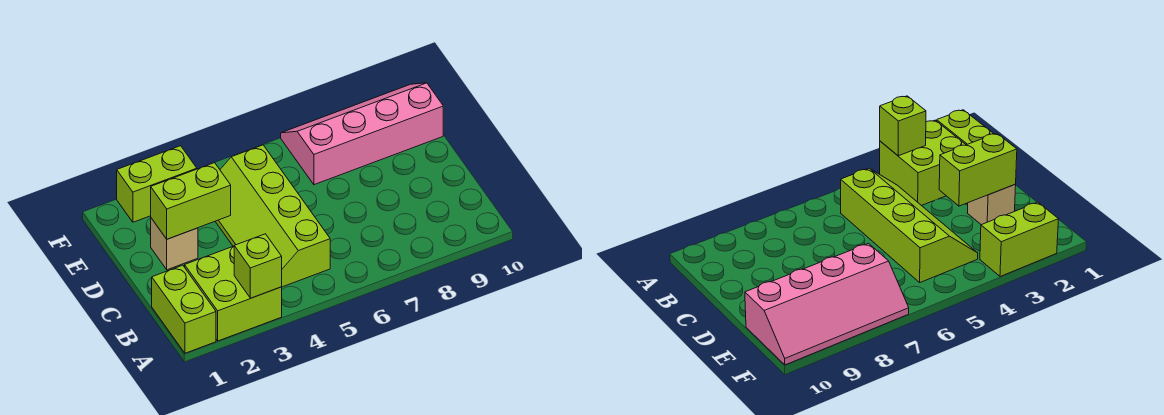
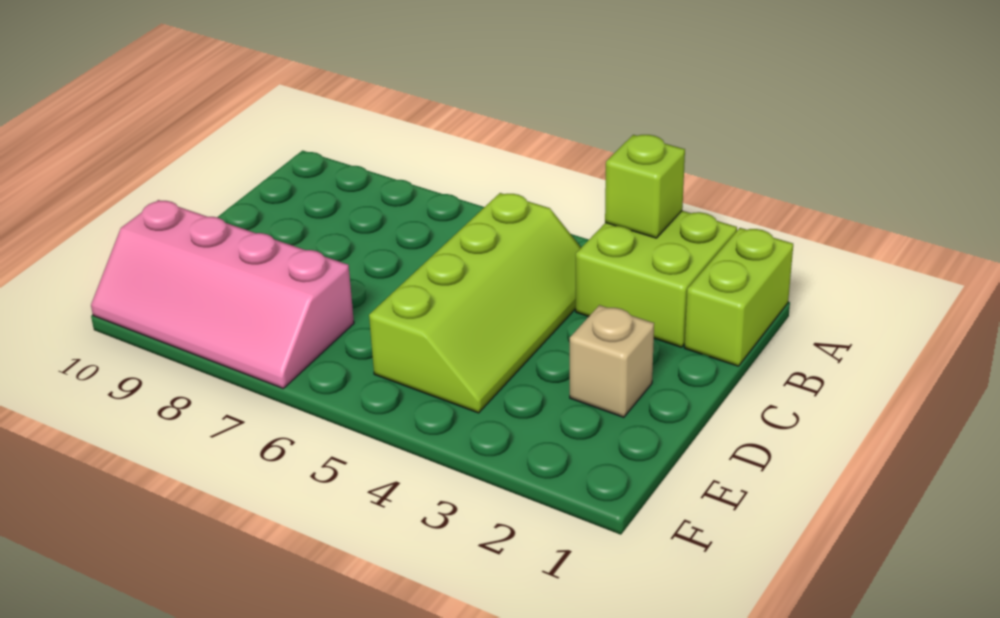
lime 1x2 brick [151,163,231,239] -> none
lime 1x2 brick [117,146,197,222] -> none

